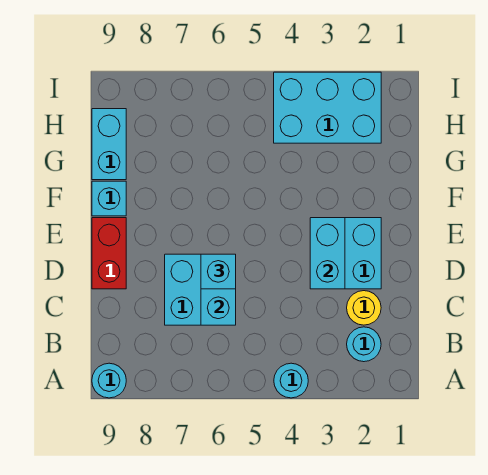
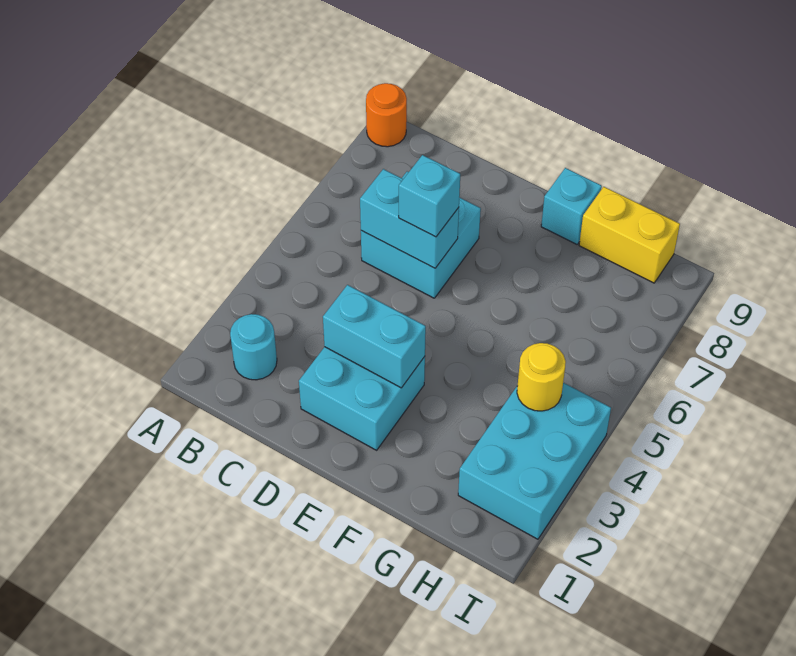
cyan 1x1 round brick [274,363,308,398] -> none
cyan 1x1 round brick [92,363,126,398] -> orange 1x1 round brick [366,83,407,147]
yellow 1x1 round brick [347,291,381,325] -> yellow 1x1 round brick moved to [517,343,566,411]
red 1x2 brick [92,218,126,289] -> none
cyan 1x2 brick [92,109,126,180] -> yellow 1x2 brick [579,187,680,283]

